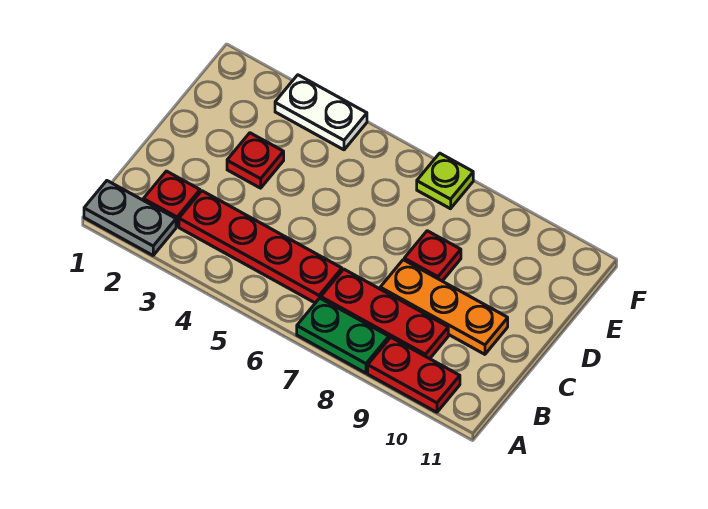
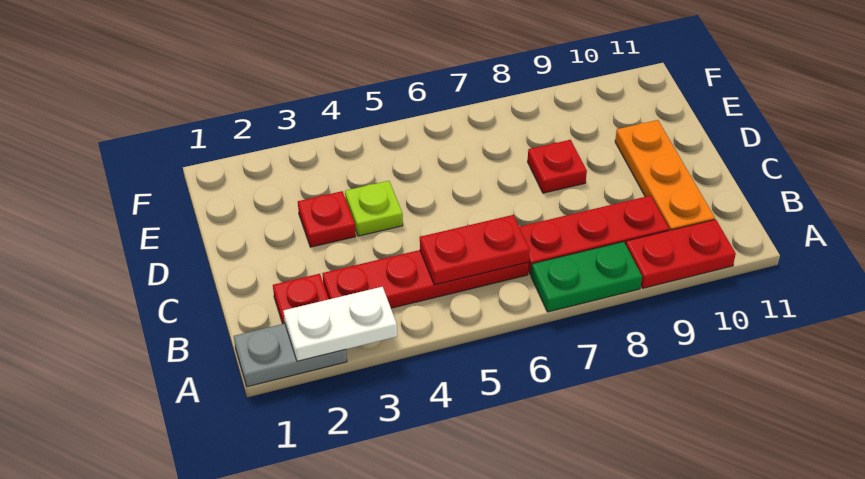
none -> red 1x2 plate [420,215,530,285]
orange 1x3 plate [380,260,508,354] -> orange 1x3 plate turned to [615,120,715,231]
white 1x2 plate [275,75,367,150] -> white 1x2 plate moved to [283,287,397,361]
lime 1x1 plate [417,153,473,209] -> lime 1x1 plate moved to [345,181,403,236]

